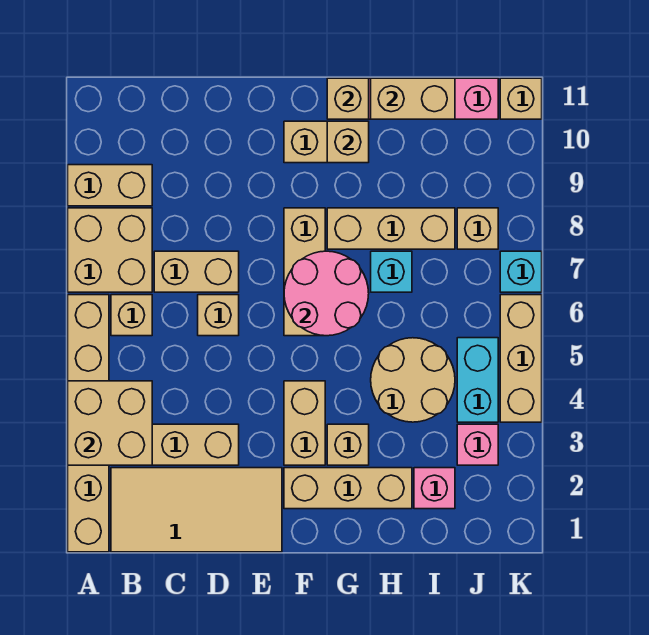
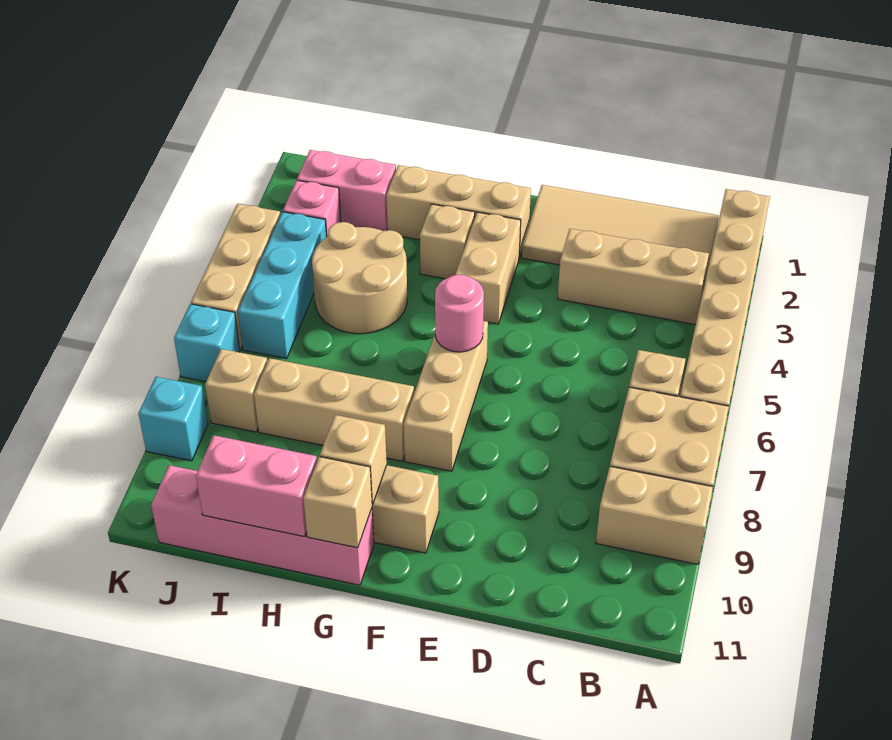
tan 2x2 brick [68,381,152,465] -> none
tan 1x2 brick [154,251,239,292] -> none
tan 1x1 brick [198,295,239,336] -> none
pink 2x2 round brick [284,251,369,336] -> pink 1x1 round brick [435,275,484,352]
cyan 1x1 brick [371,251,412,292] -> cyan 1x1 brick moved to [138,377,208,461]
tan 1x2 brick [371,78,455,119] -> pink 1x2 brick [196,435,317,537]
pink 1x1 brick [414,468,455,509] -> pink 1x2 brick [297,150,396,231]
cyan 1x2 brick [457,338,498,422] -> cyan 1x3 brick [238,212,327,359]
tan 1x1 brick [500,78,542,119] -> none

